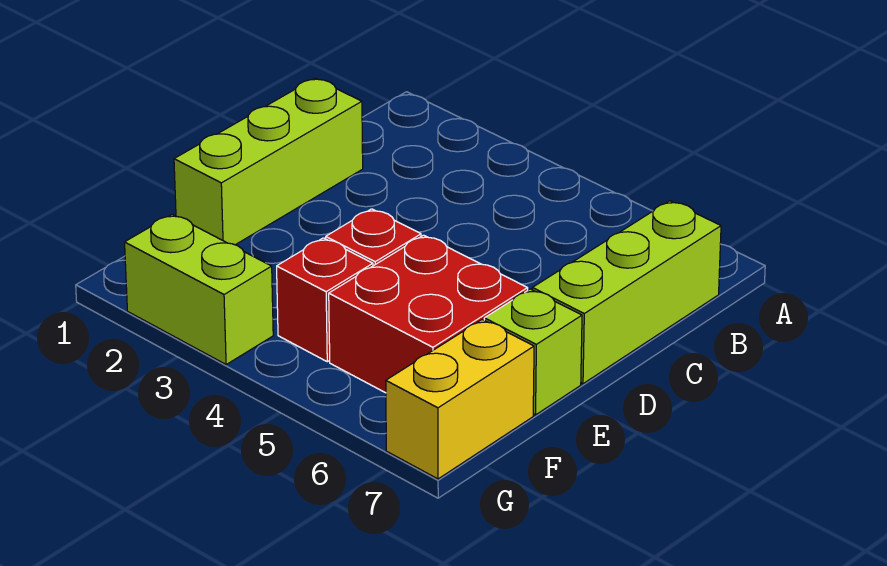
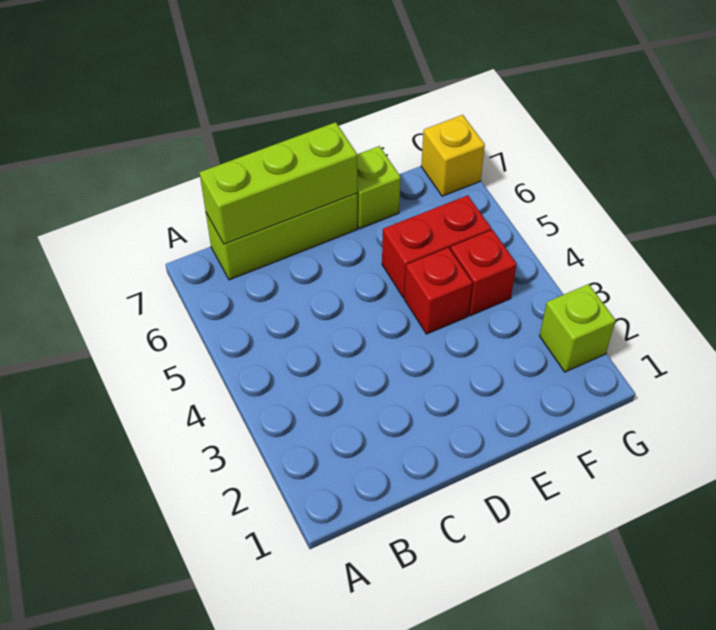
lime 1x3 brick [174,78,363,245] -> lime 1x3 brick moved to [199,122,357,244]
red 2x2 brick [329,235,528,393] -> red 1x2 brick [382,195,491,298]
yellow 1x2 brick [386,320,534,479] -> yellow 1x1 brick [421,115,485,196]
lime 1x2 brick [125,214,273,365] -> lime 1x1 brick [540,284,616,372]

